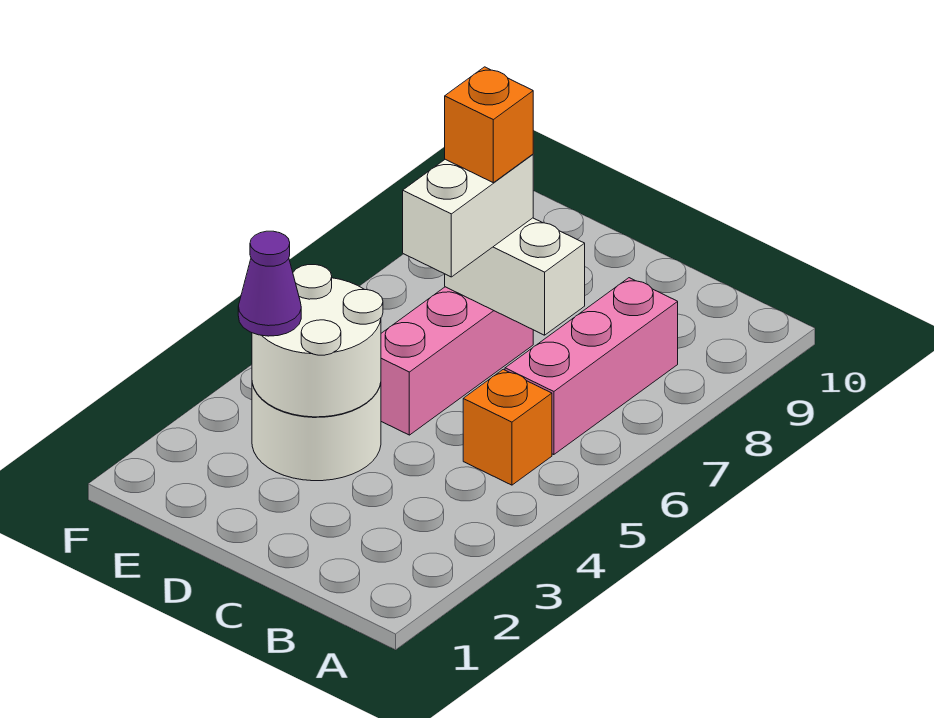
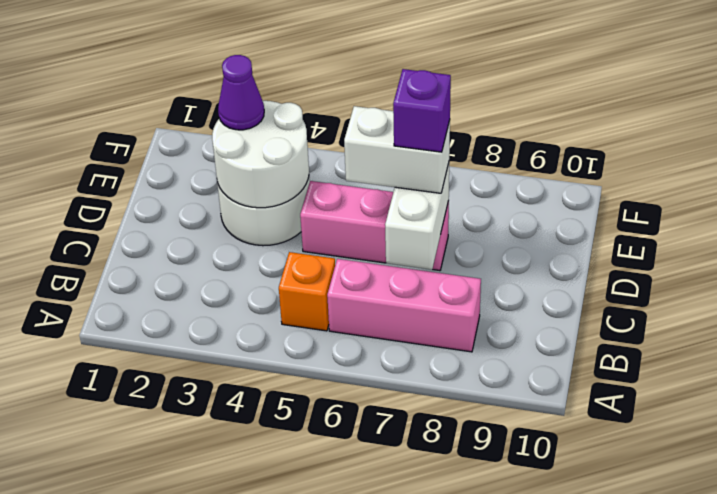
orange 1x1 brick [445,67,533,183] -> purple 1x1 brick [393,69,451,152]

